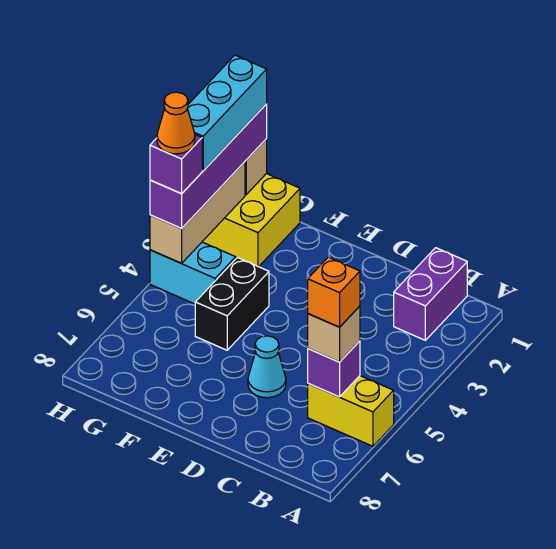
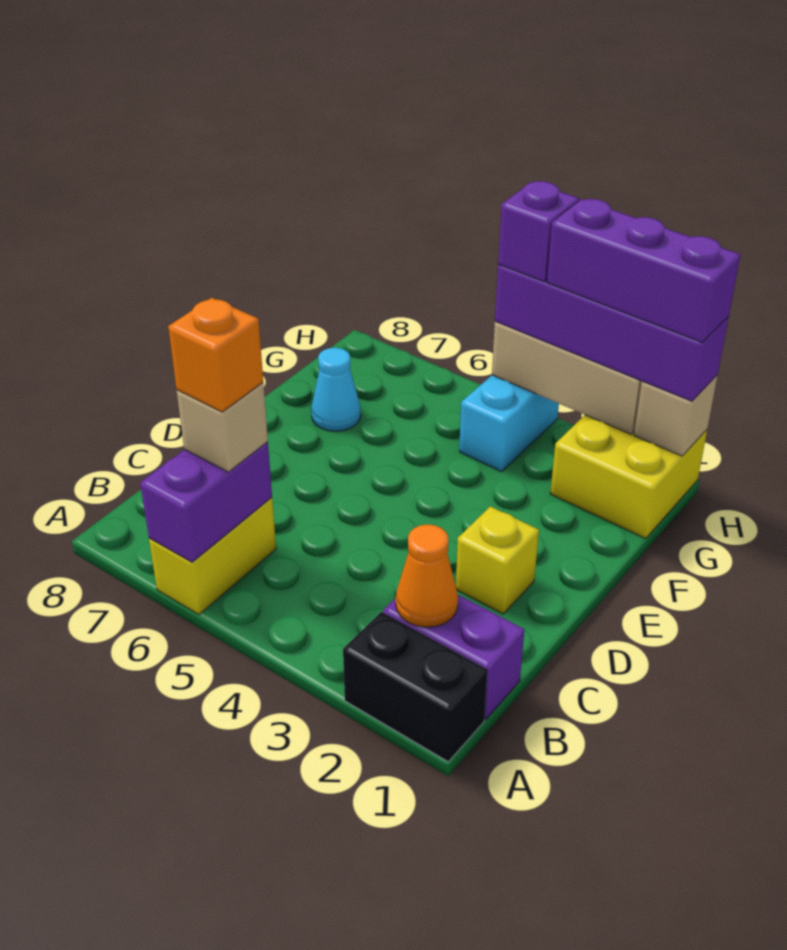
purple 1x1 brick [308,341,360,397] -> purple 1x2 brick [140,442,272,562]
none -> yellow 1x1 brick [456,506,539,614]
cyan 1x1 cone [248,336,286,398] -> cyan 1x1 cone moved to [311,348,361,431]
black 1x2 brick [195,258,269,350] -> black 1x2 brick moved to [343,612,488,762]
cyan 1x3 brick [187,55,267,171] -> purple 1x3 brick [547,199,740,343]
orange 1x1 cone [157,92,195,154] -> orange 1x1 cone moved to [396,524,458,627]

